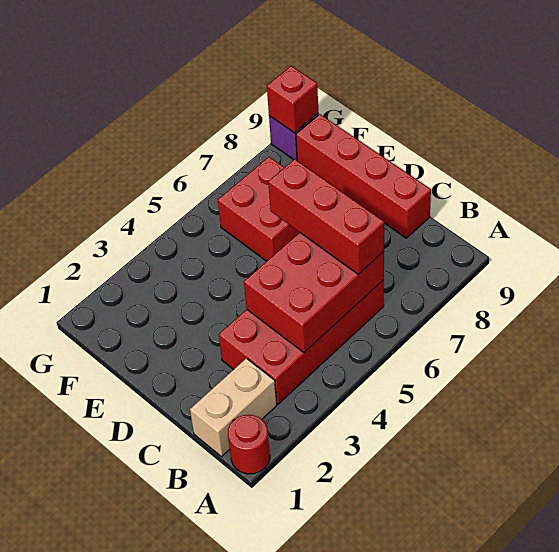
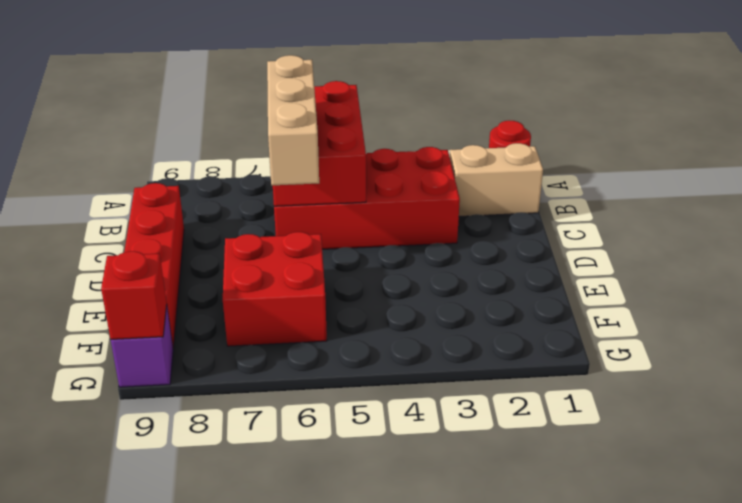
red 2x3 brick [244,233,384,353] -> red 2x3 brick turned to [273,81,366,206]
red 1x3 brick [268,159,384,274] -> tan 1x3 brick [267,55,319,185]

